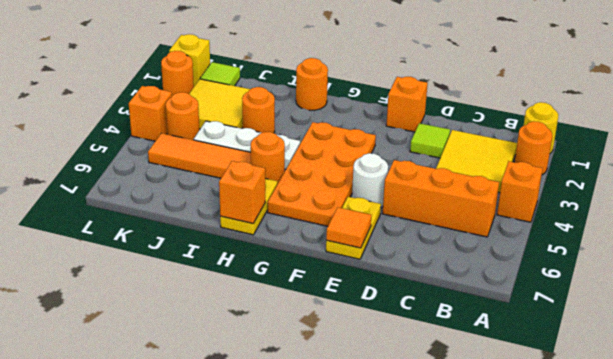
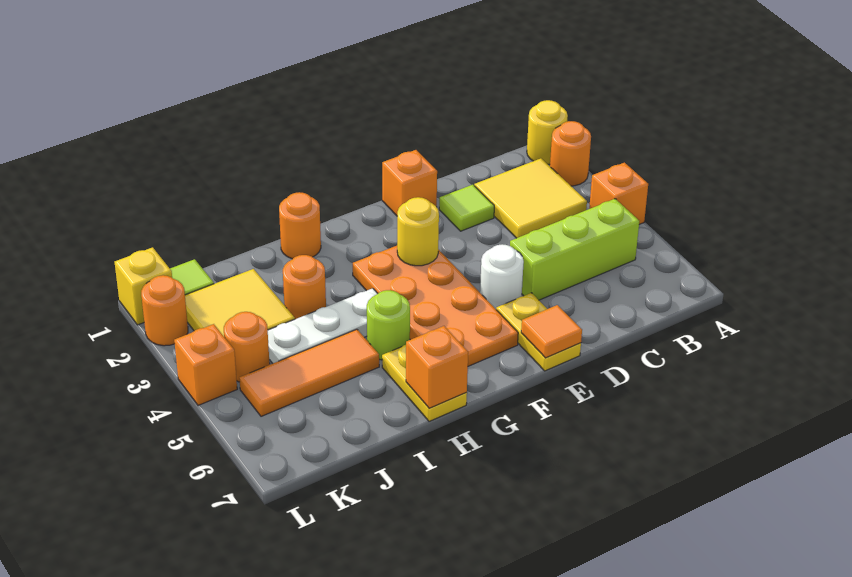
orange 1x3 brick [382,160,499,237] -> lime 1x3 brick [510,199,639,300]
none -> yellow 1x1 round brick [397,197,439,266]
orange 1x1 round brick [251,132,285,184] -> lime 1x1 round brick [367,290,410,360]

